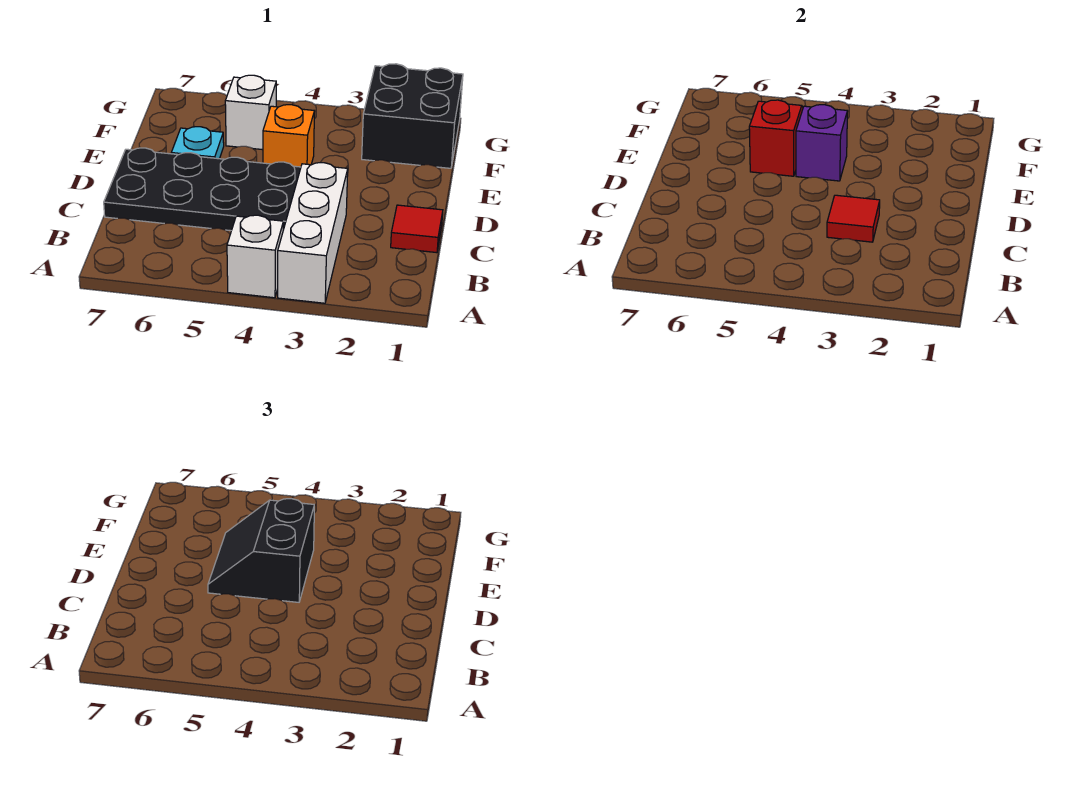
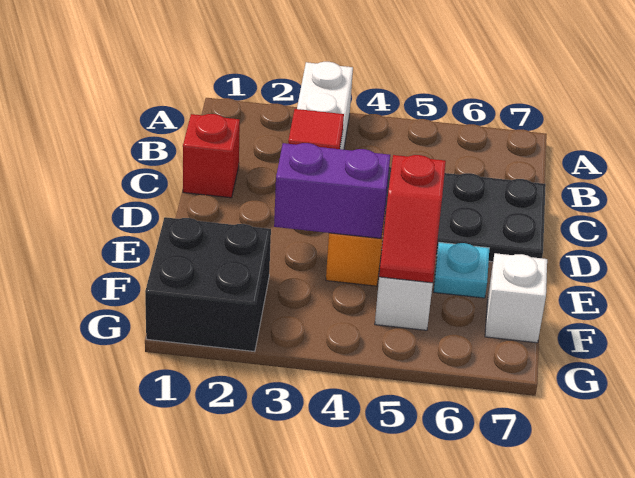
white 1x1 brick [227,215,283,298] -> white 1x1 brick moved to [485,253,547,343]
red 1x1 tile [391,205,443,253] -> red 1x1 brick [183,114,240,198]
black 2x2 slope [208,499,314,602] -> none
purple 1x1 brick [796,105,847,181] -> purple 1x2 brick [274,143,390,239]

